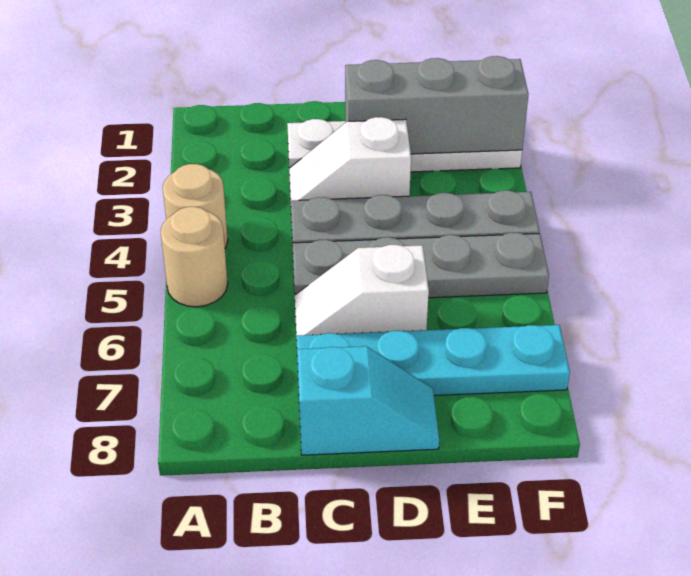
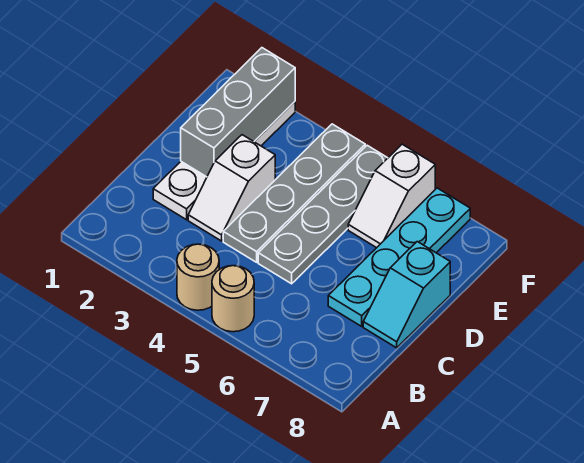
white 1x2 slope [295,245,429,340] -> white 1x2 slope moved to [348,144,435,248]
cyan 1x2 slope [297,346,439,455] -> cyan 1x2 slope turned to [363,242,450,348]

